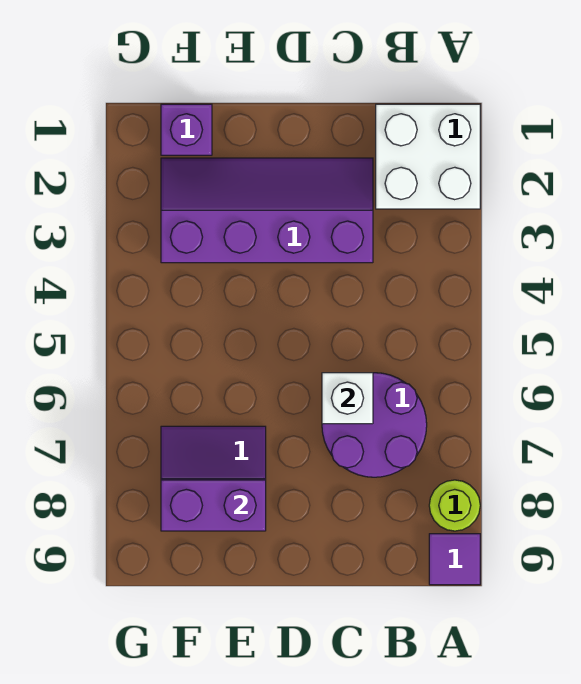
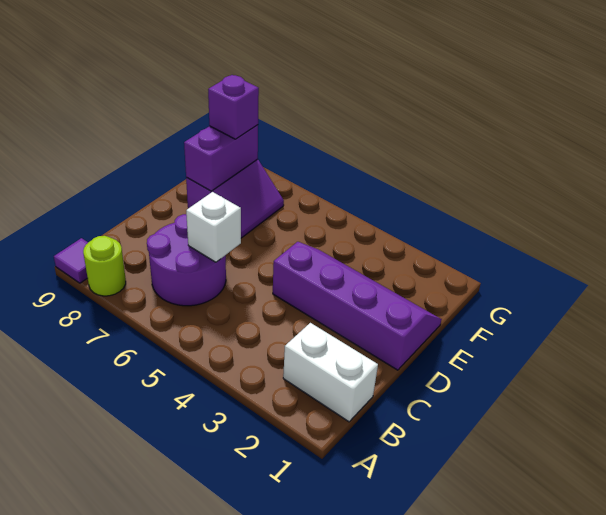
white 2x2 brick [376,104,480,209] -> white 1x2 brick [283,323,378,422]
purple 2x4 slope [161,158,373,263] -> purple 2x4 slope turned to [273,242,442,370]
purple 1x1 brick [161,104,212,155] -> purple 1x1 brick moved to [208,75,259,139]

